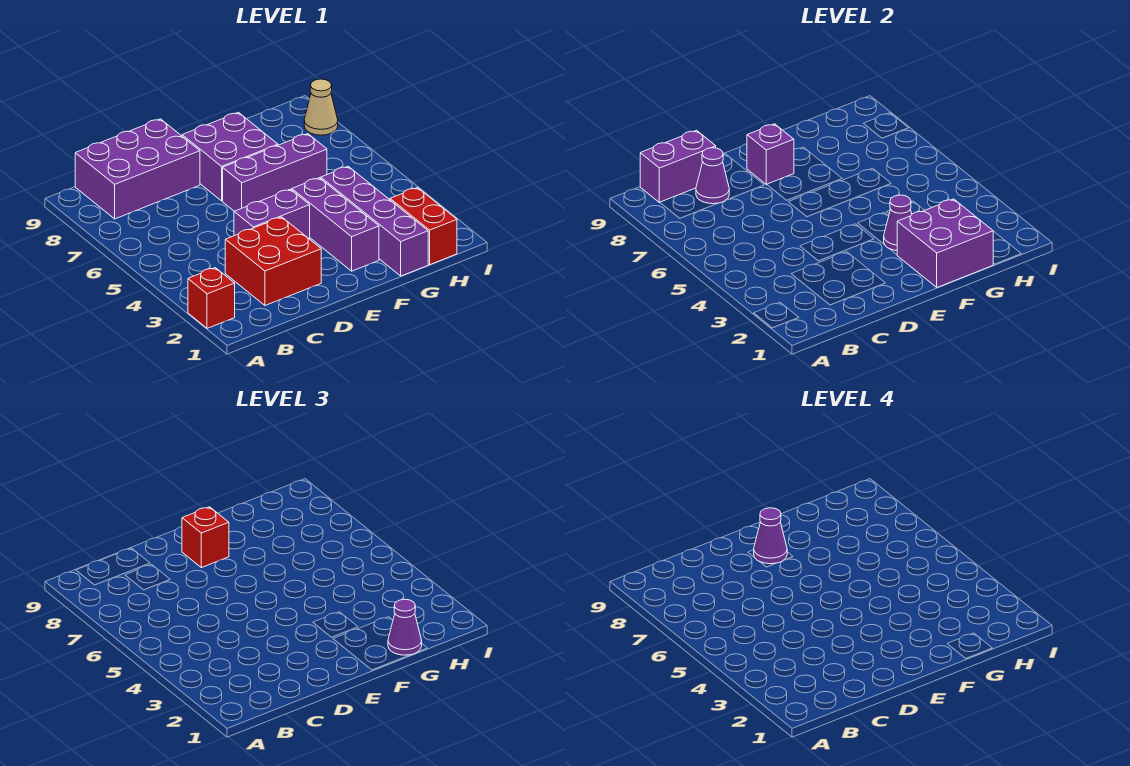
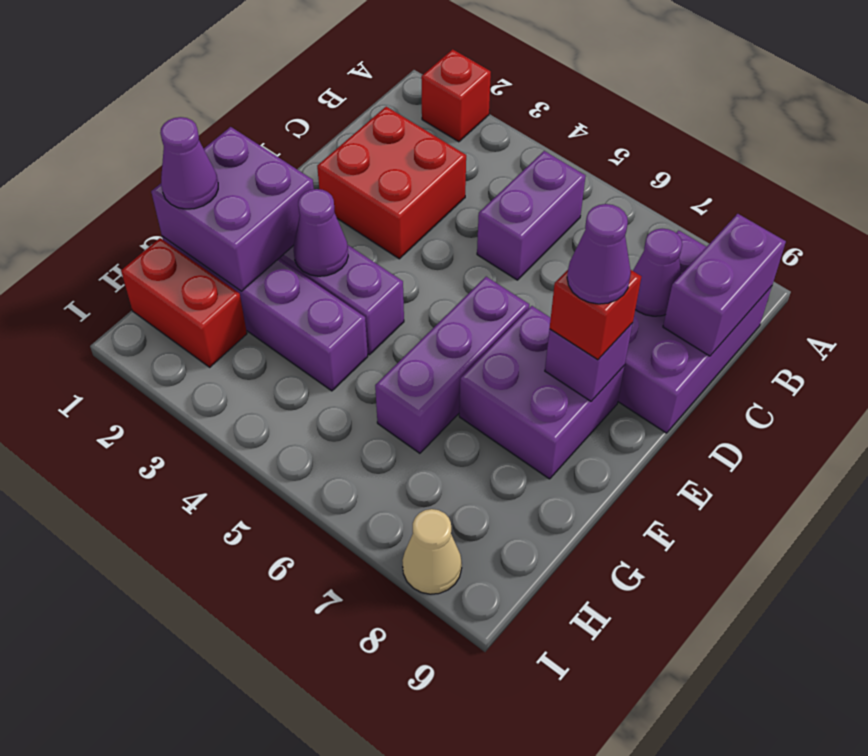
purple 1x2 brick [234,189,310,239] -> purple 1x2 brick moved to [477,151,586,280]

